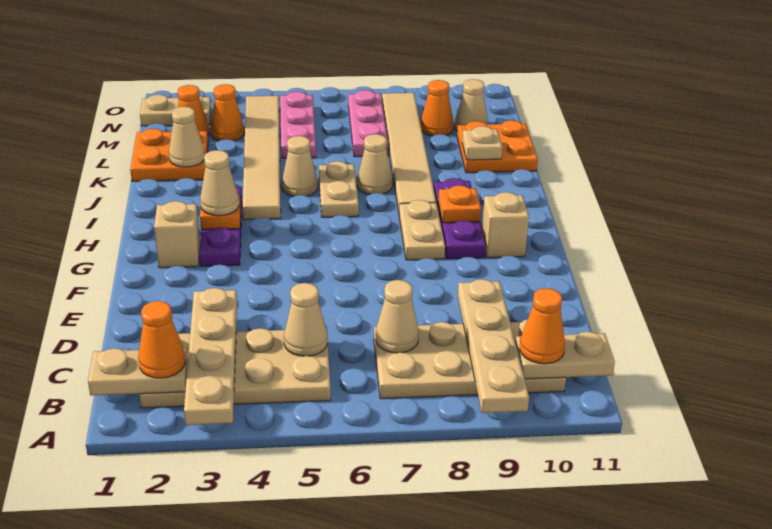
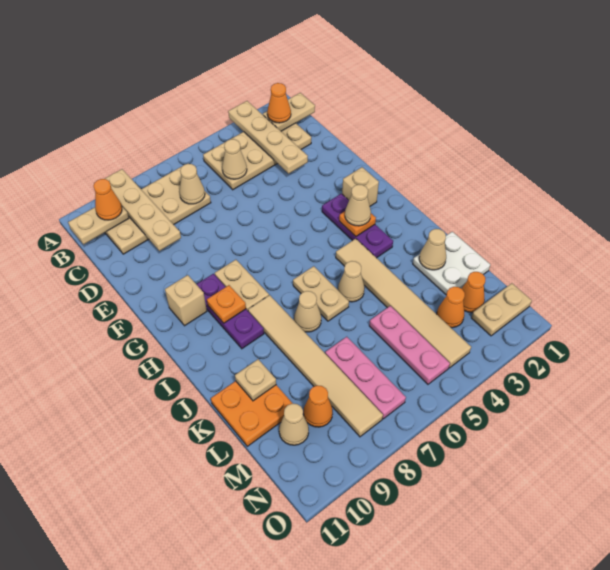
orange 2x2 plate [130,129,208,181] -> white 2x2 plate [413,232,490,294]

